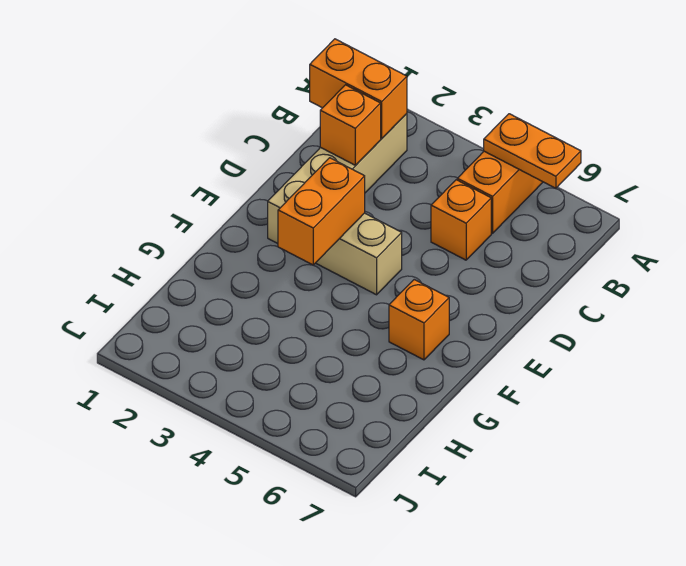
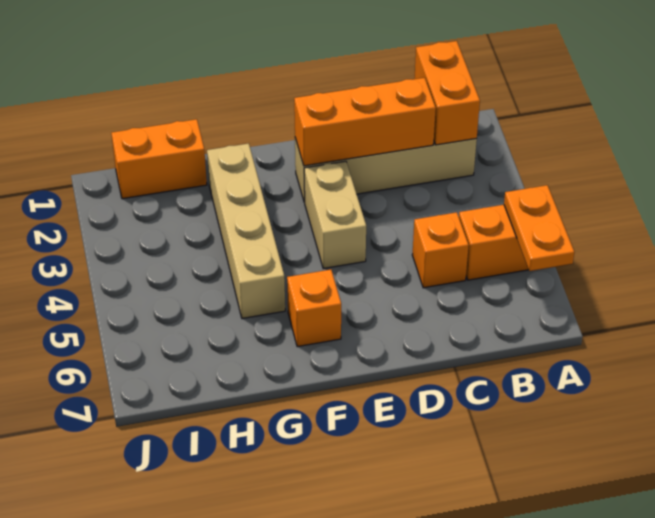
orange 1x1 brick [320,85,381,165] -> orange 1x3 brick [294,78,436,166]
orange 1x2 brick [278,158,365,265] -> orange 1x2 brick moved to [111,119,207,199]
none -> tan 1x4 brick [207,143,285,319]

